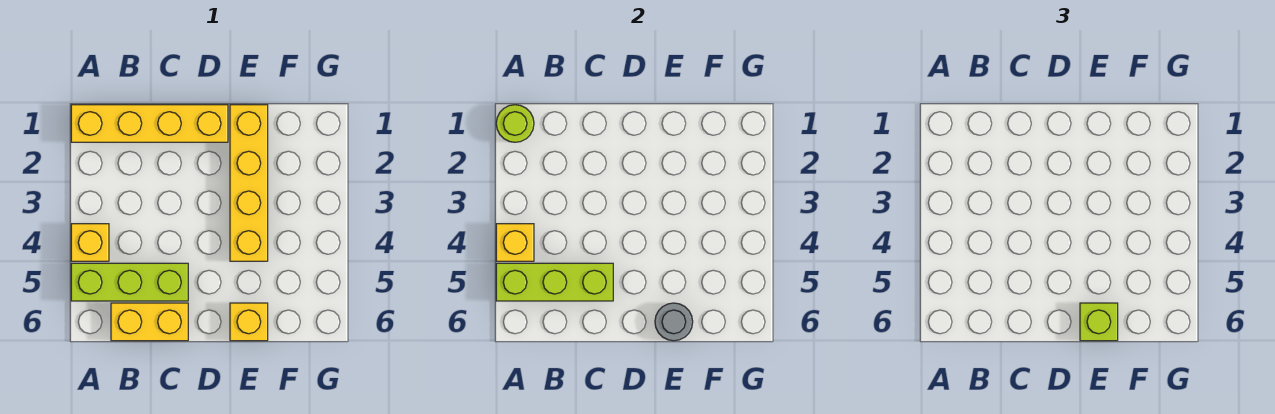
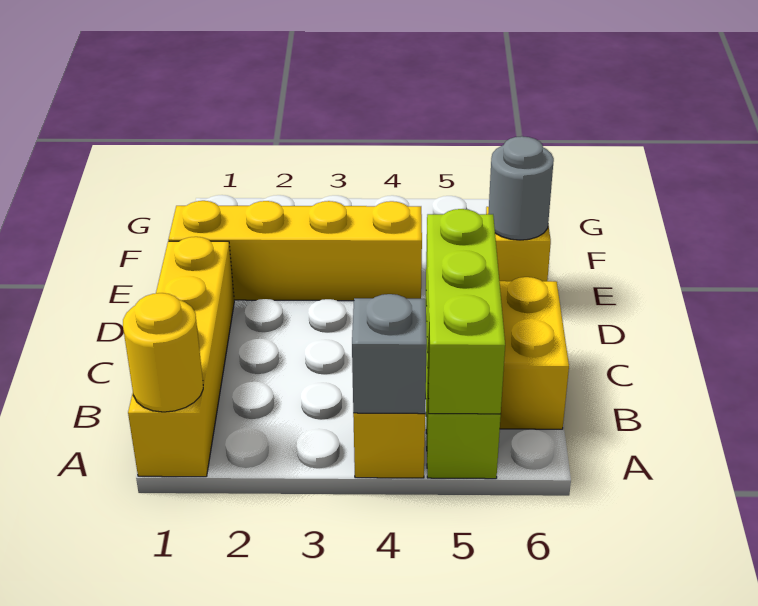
lime 1x1 round brick [496,105,534,142] -> yellow 1x1 round brick [123,293,203,412]
yellow 1x1 brick [496,224,534,261] -> grey 1x1 brick [352,294,427,414]
lime 1x1 brick [1080,303,1118,341] -> none

